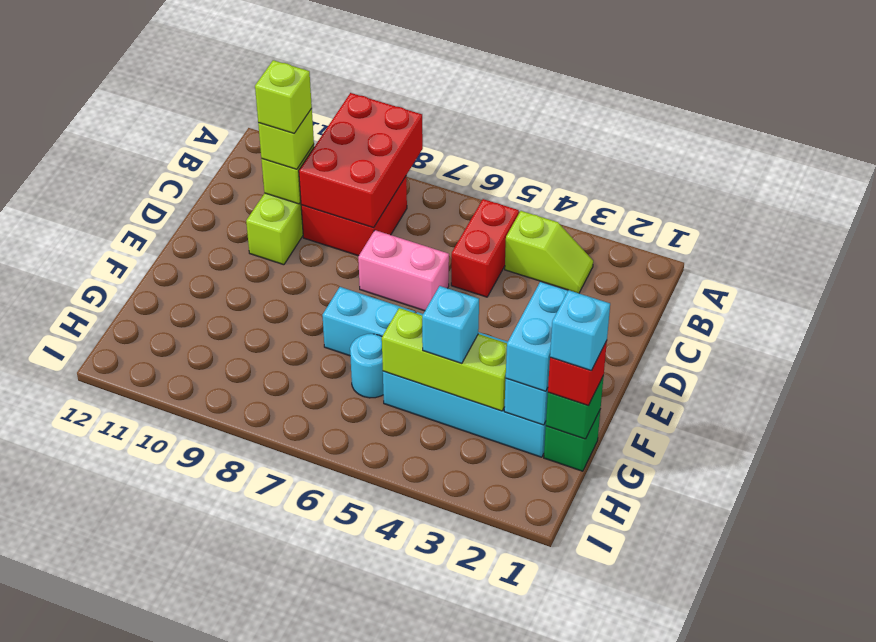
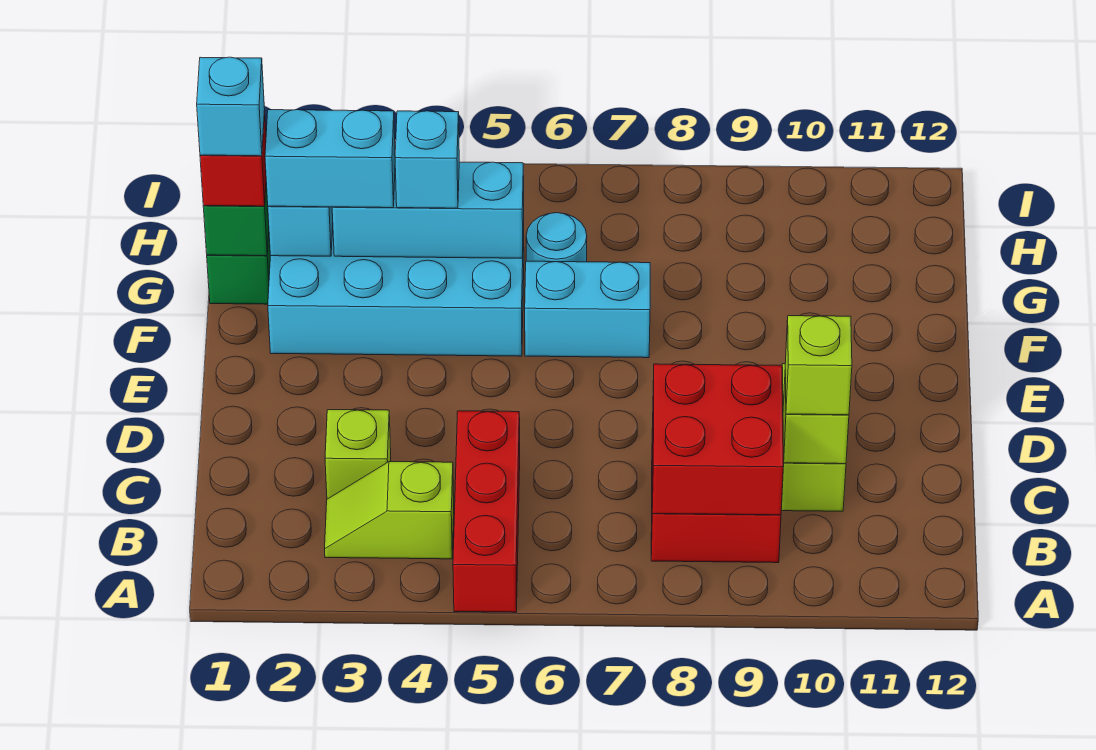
red 2x3 brick [299,93,423,228] -> red 2x2 brick [652,364,783,515]
red 1x2 brick [451,199,519,297] -> red 1x3 brick [453,411,520,612]
lime 1x1 brick [255,60,312,133] -> lime 1x1 brick moved to [325,410,391,499]
pink 1x2 brick [358,230,449,311] -> none
cyan 1x2 brick [506,282,568,391] -> cyan 1x2 brick turned to [265,110,395,208]
lime 1x3 brick [382,308,507,411] -> cyan 1x3 brick [332,162,524,258]

